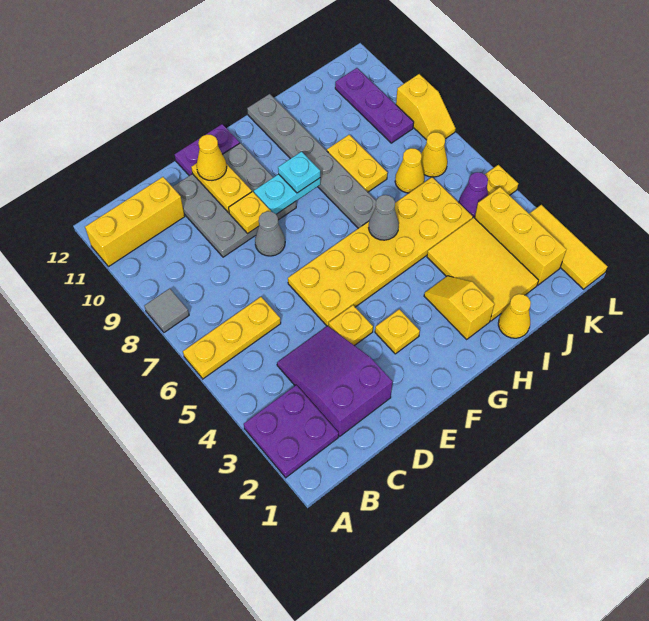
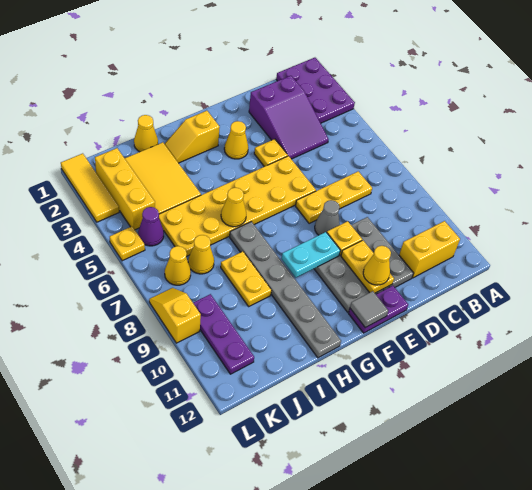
purple 2x2 plate [244,385,339,478] -> purple 2x3 plate [276,58,355,123]
yellow 1x3 plate [183,297,281,379] -> yellow 1x3 plate moved to [296,171,372,224]
grey 1x1 tile [144,288,189,332] -> grey 1x1 tile moved to [350,291,388,328]
yellow 1x3 brick [85,177,185,267] -> yellow 1x2 brick [399,221,460,278]
yellow 1x1 plate [375,309,420,354] -> yellow 1x1 cone [224,121,248,159]
cyan 1x1 plate [278,152,320,193] -> none
yellow 1x2 slope [424,276,494,339] -> yellow 1x2 slope turned to [165,111,220,163]
grey 1x1 cone [369,195,399,240] -> yellow 1x1 cone [221,188,246,227]

